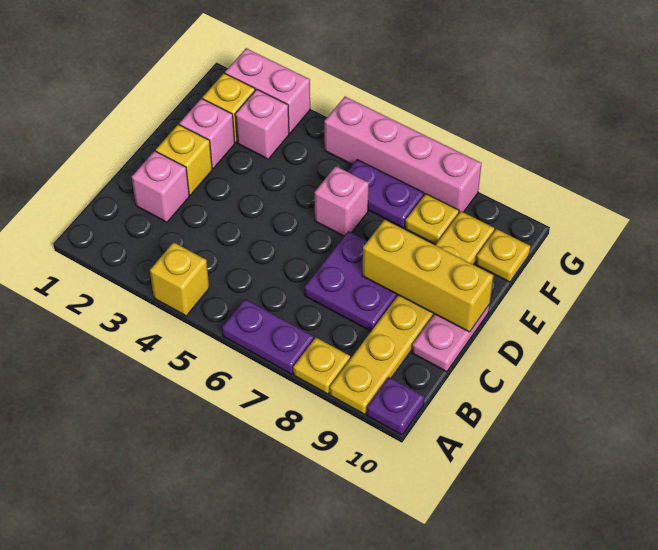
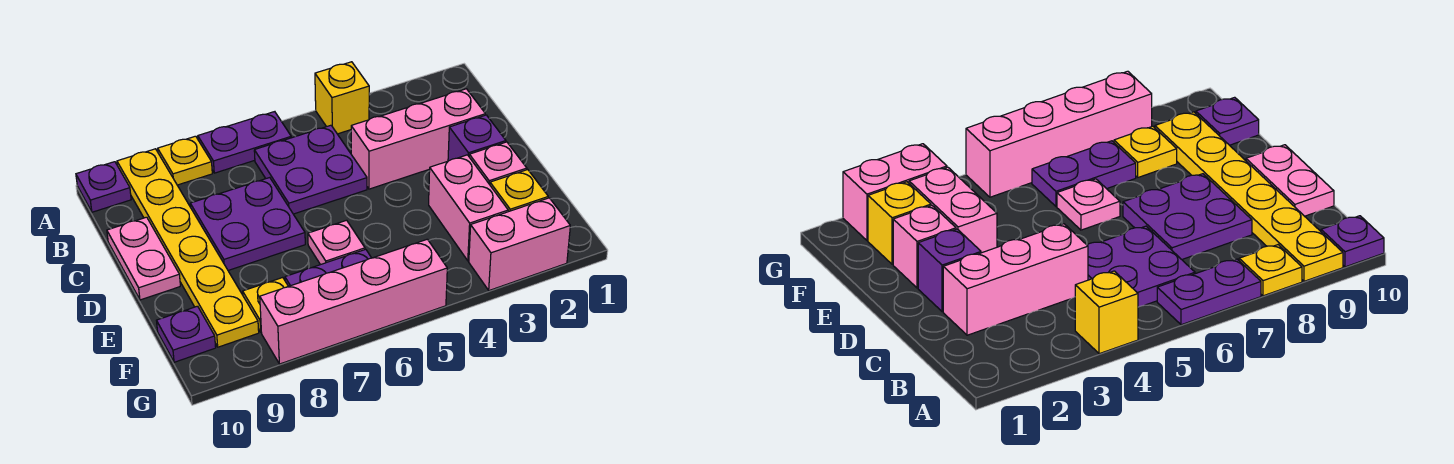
none -> purple 2x2 plate [254,125,367,214]
pink 1x1 brick [132,151,189,222] -> pink 1x3 brick [351,89,485,189]
yellow 1x1 brick [156,124,212,195] -> purple 1x1 brick [448,115,506,161]
yellow 1x3 brick [362,220,493,332] -> none
pink 1x1 brick [314,166,369,236] -> pink 1x1 plate [308,220,365,265]
pink 1x1 brick [235,89,289,159] -> pink 1x2 brick [429,155,508,261]
yellow 1x1 plate [476,229,530,282] -> purple 1x1 plate [156,306,216,362]

